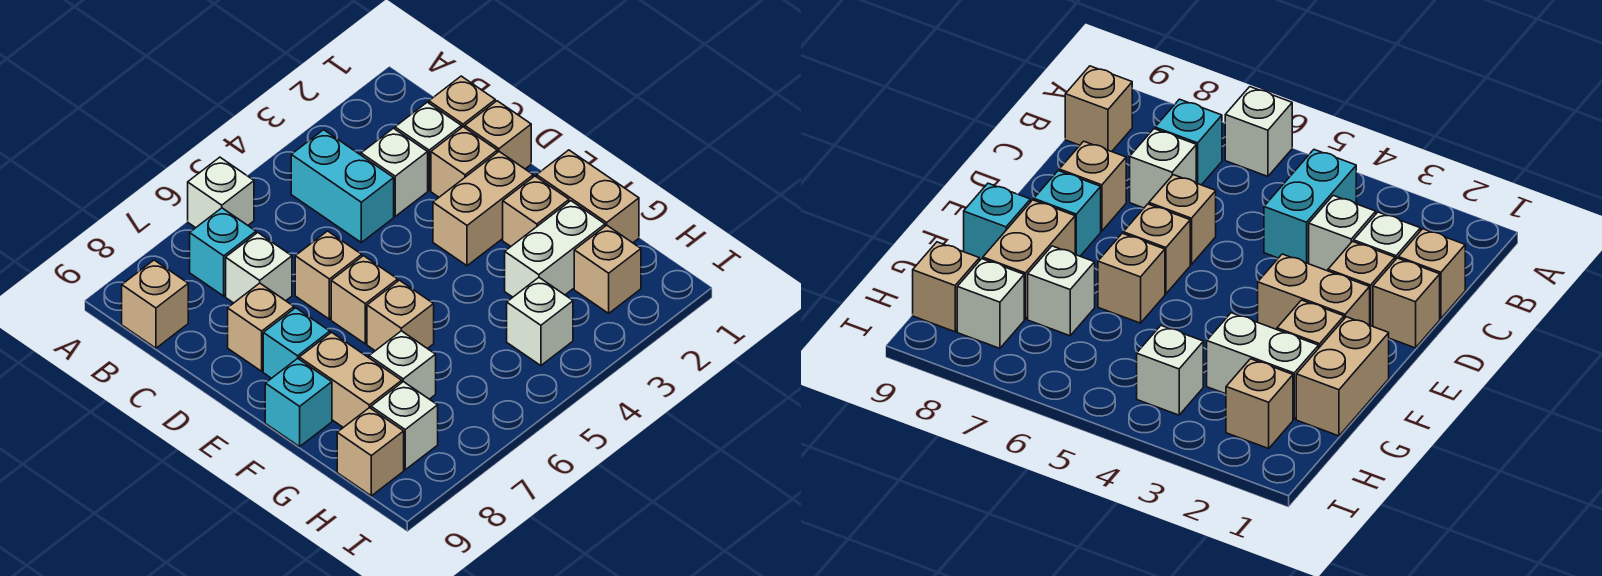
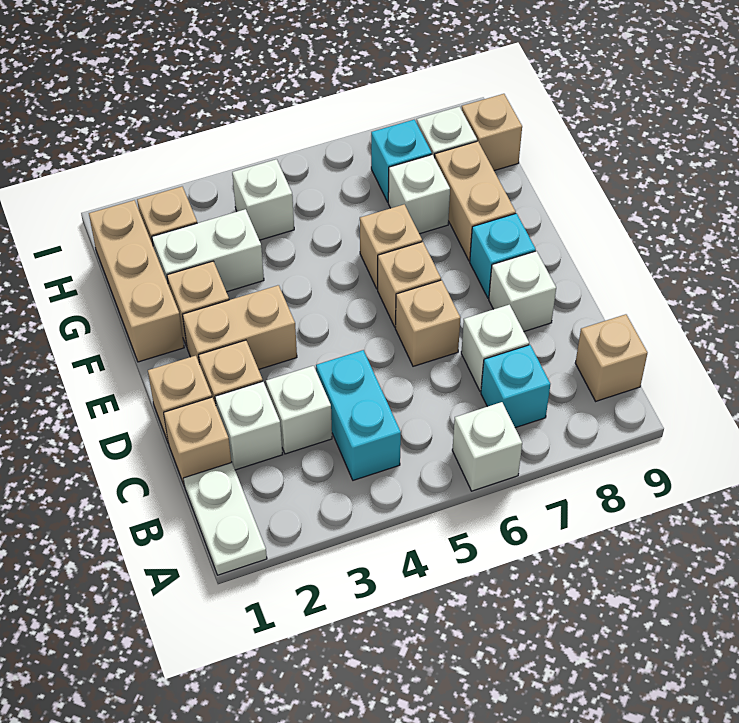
none -> white 1x2 plate [183,462,267,575]
tan 1x1 brick [228,283,294,371] -> white 1x1 brick [489,251,556,331]
tan 1x2 brick [537,150,639,243] -> tan 1x3 brick [89,200,184,362]
cyan 1x1 brick [265,358,332,447] -> cyan 1x1 brick moved to [371,120,432,202]

